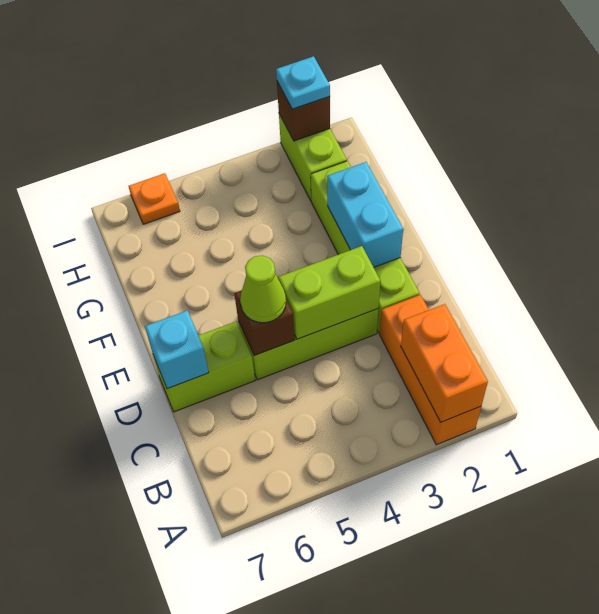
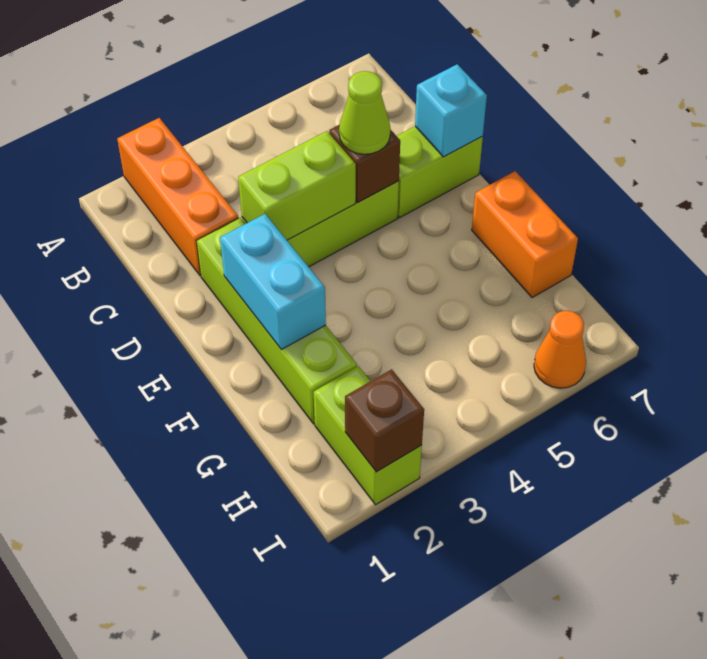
orange 1x2 brick [401,304,488,422] -> orange 1x2 brick moved to [472,171,578,298]
cyan 1x1 plate [276,56,330,109] -> none
orange 1x1 plate [129,173,180,224] -> orange 1x1 cone [534,311,586,388]

